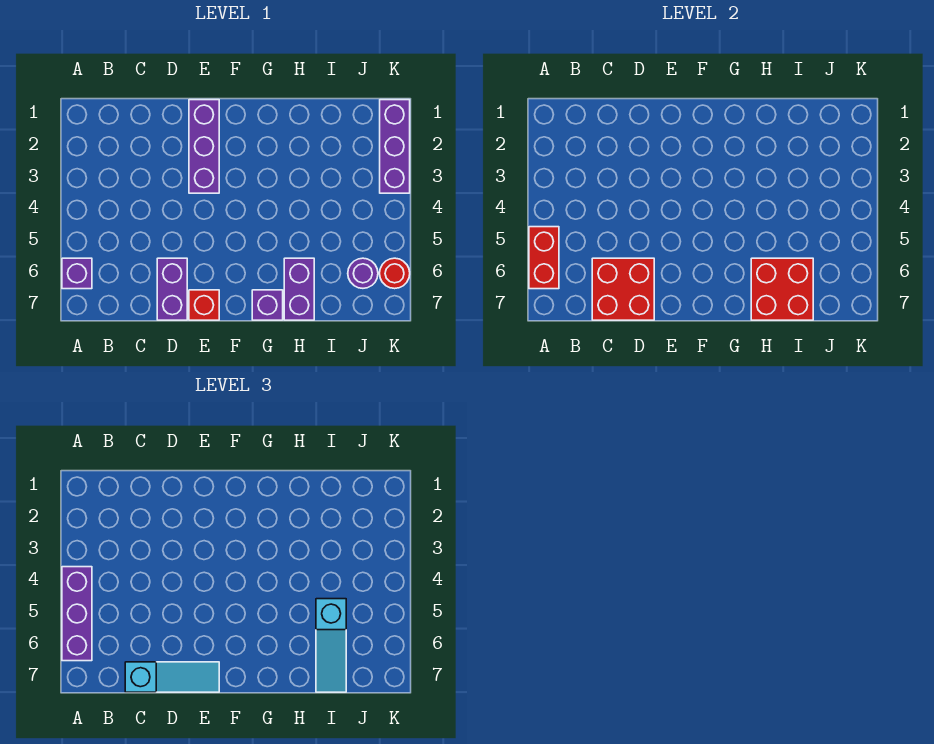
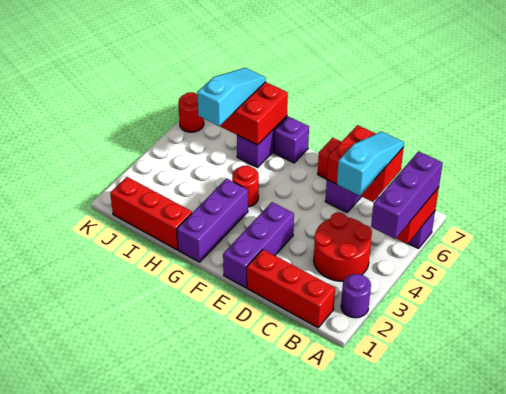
none -> red 1x3 brick [247,250,335,328]
none -> red 2x2 round brick [314,212,372,281]
cyan 1x3 slope [125,662,219,692] -> cyan 1x3 slope turned to [337,132,404,196]
none -> red 1x1 round brick [232,165,259,207]
none -> red 1x3 brick [110,177,192,250]
purple 1x1 round brick [348,258,378,288] -> purple 1x1 round brick moved to [341,274,371,318]
purple 1x3 brick [380,100,410,193] -> purple 1x3 brick moved to [177,179,248,262]

